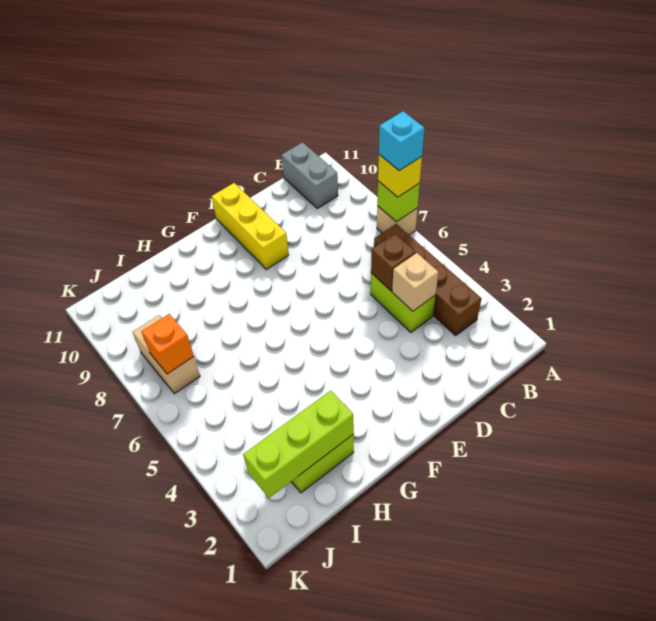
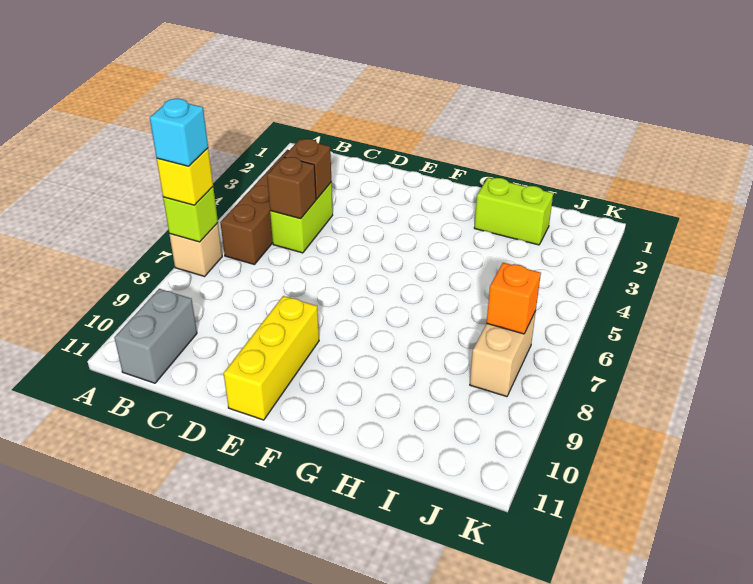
tan 1x1 brick [392,253,439,311] -> brown 1x1 brick [284,139,332,199]
lime 1x3 brick [243,390,354,498] -> none

